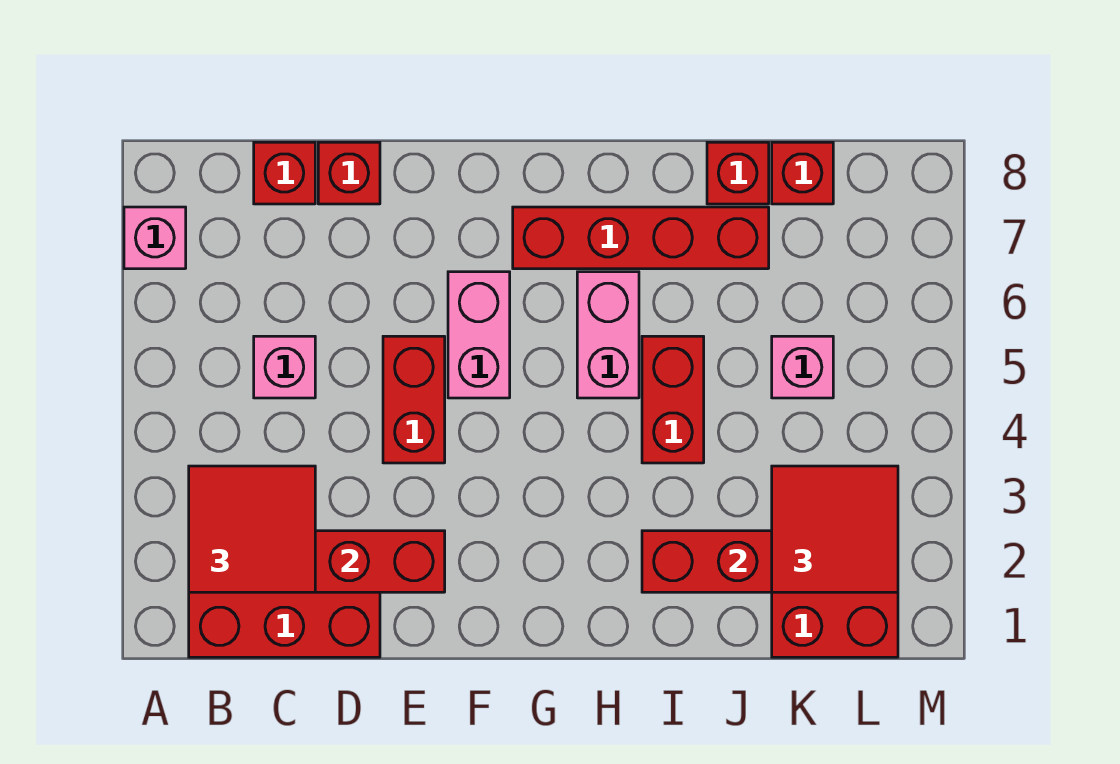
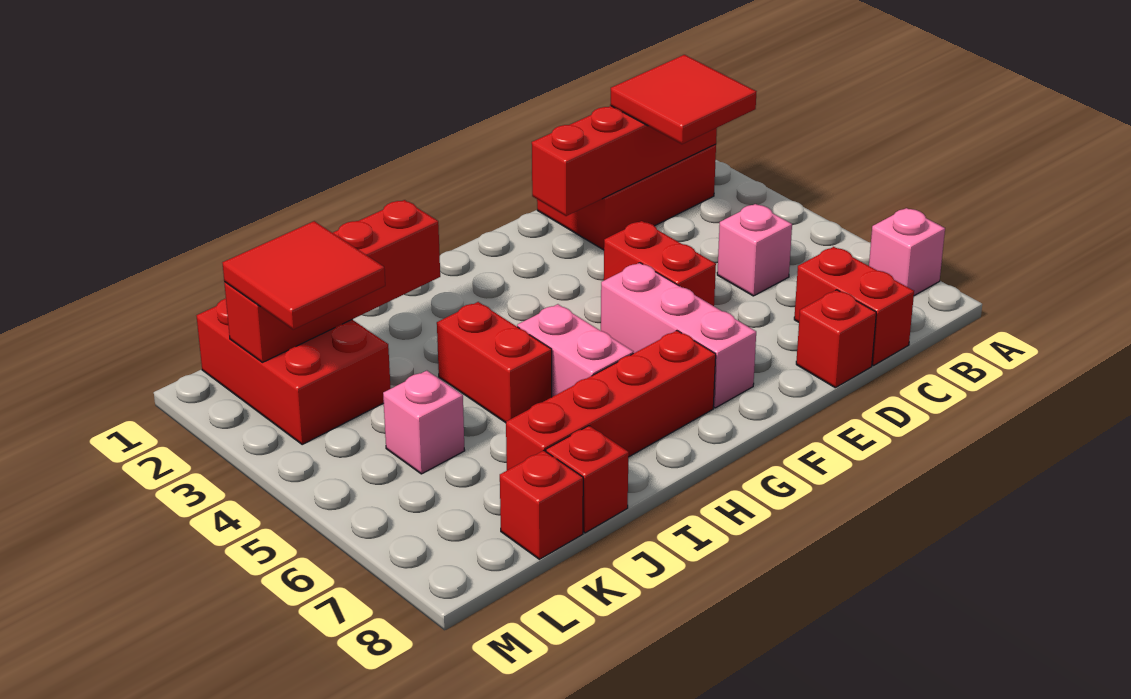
red 1x1 brick [254,142,315,204] -> red 1x2 brick [794,247,914,366]
pink 1x2 brick [448,272,510,398] -> pink 1x3 brick [601,263,756,408]

